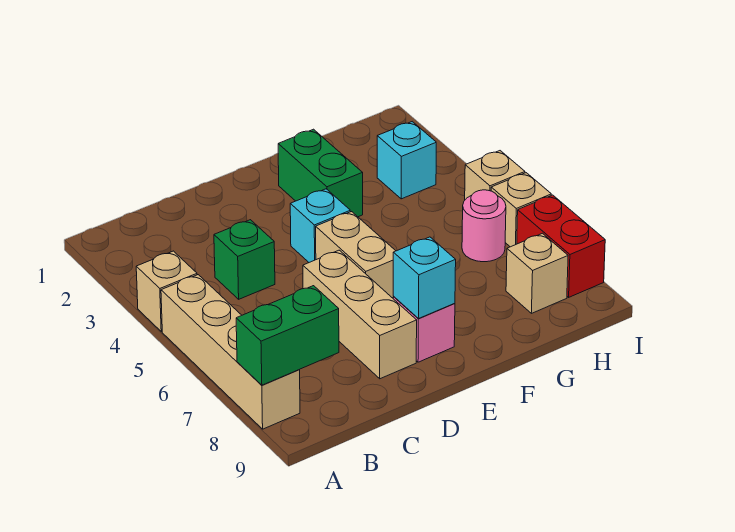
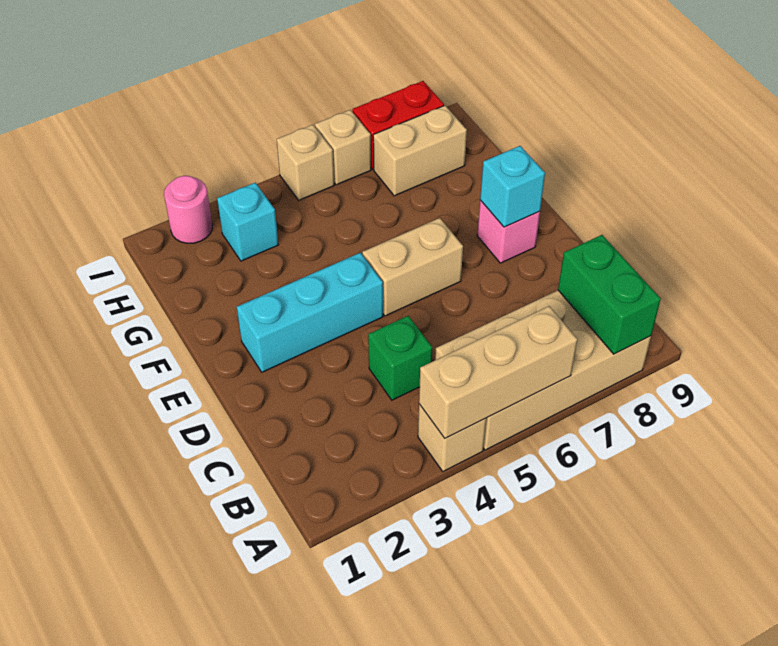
tan 1x4 brick [161,275,300,429] -> tan 2x4 brick [435,290,651,450]
tan 1x3 brick [303,250,417,379] -> tan 1x3 brick moved to [419,306,577,438]
cyan 1x1 brick [290,189,350,262] -> cyan 1x3 brick [237,253,383,372]
green 1x2 brick [278,129,363,217] -> none
pink 1x1 round brick [462,190,506,262] -> pink 1x1 round brick moved to [164,176,212,243]
tan 1x1 brick [506,233,568,313] -> tan 1x2 brick [373,106,467,196]

